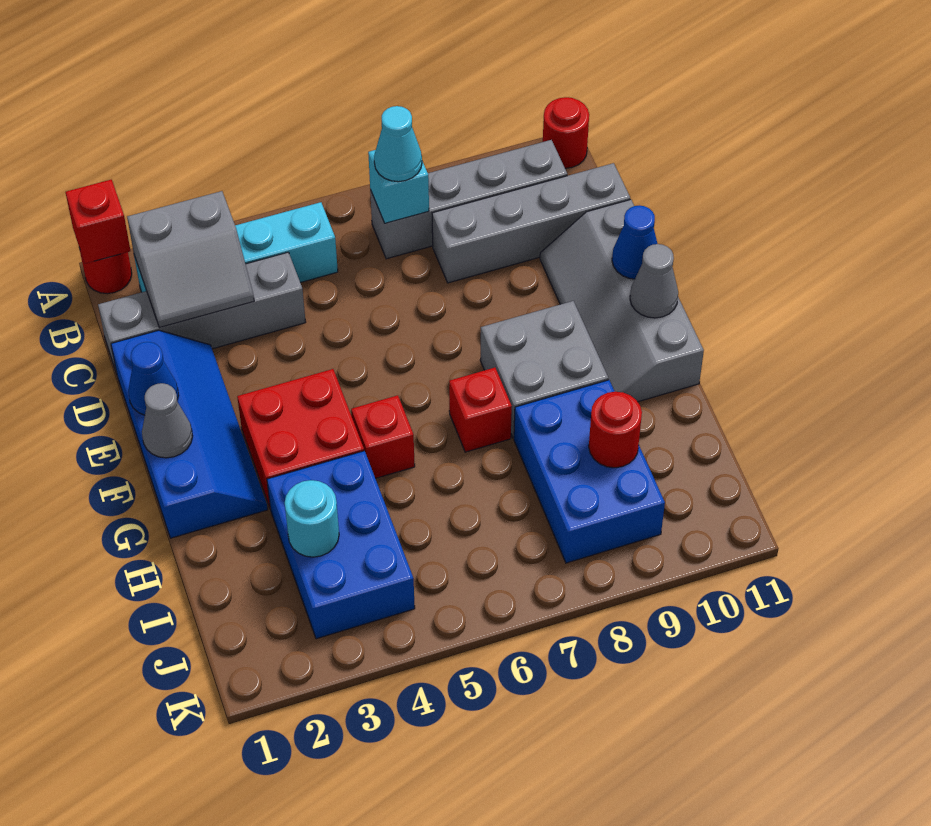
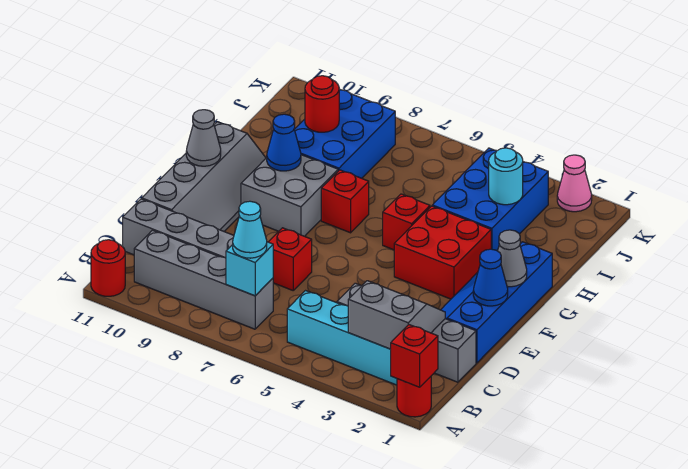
none -> red 1x1 brick [269,228,312,290]
blue 1x1 cone [612,205,657,279] -> blue 1x1 cone moved to [267,114,301,171]
none -> pink 1x1 cone [557,155,592,212]

